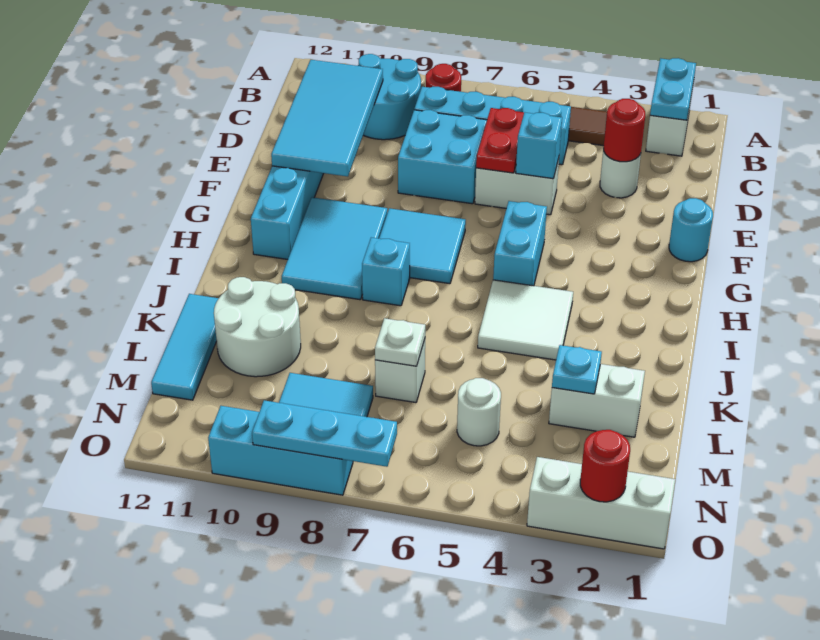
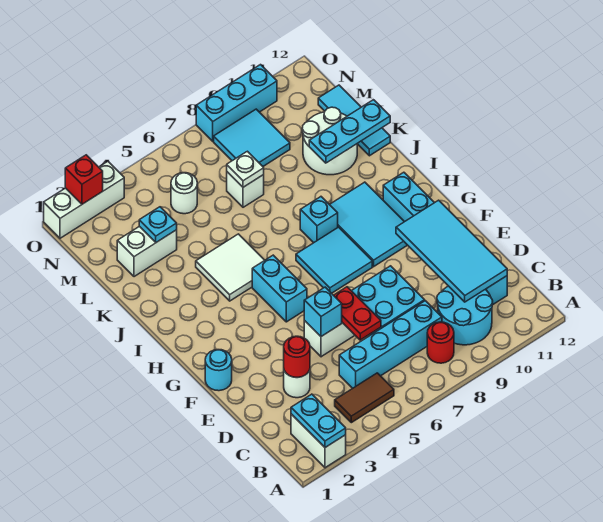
red 1x1 round brick [580,430,630,502] -> red 1x1 brick [65,155,103,204]
cyan 1x3 plate [252,400,397,467] -> cyan 1x3 plate moved to [309,100,390,163]

